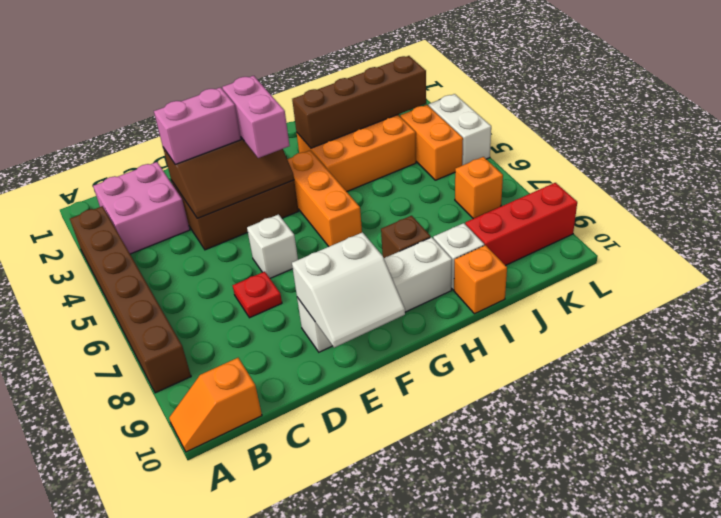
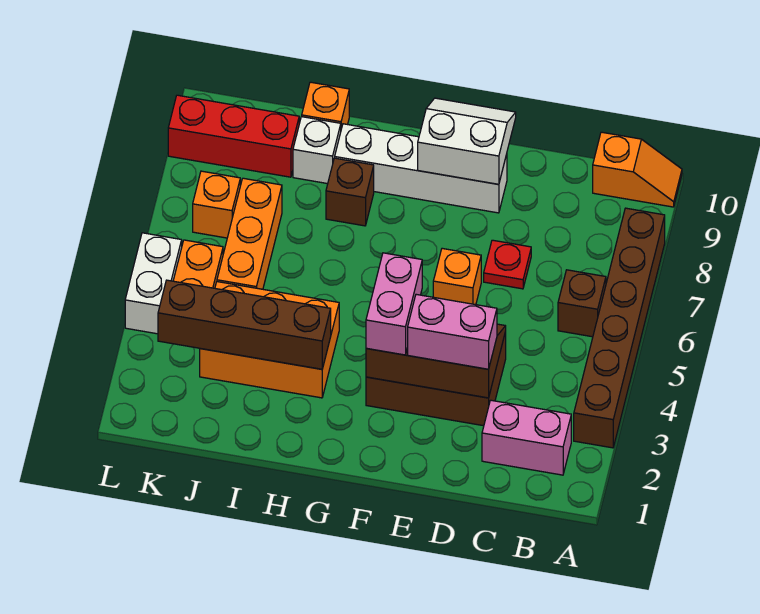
pink 2x2 brick [93,162,190,254] -> pink 1x2 brick [482,400,571,475]
none -> brown 1x1 brick [558,270,606,337]
white 1x1 brick [247,214,298,278] -> orange 1x1 brick [433,248,481,305]
orange 1x3 brick [287,150,362,246] -> orange 1x3 brick moved to [217,178,282,289]

